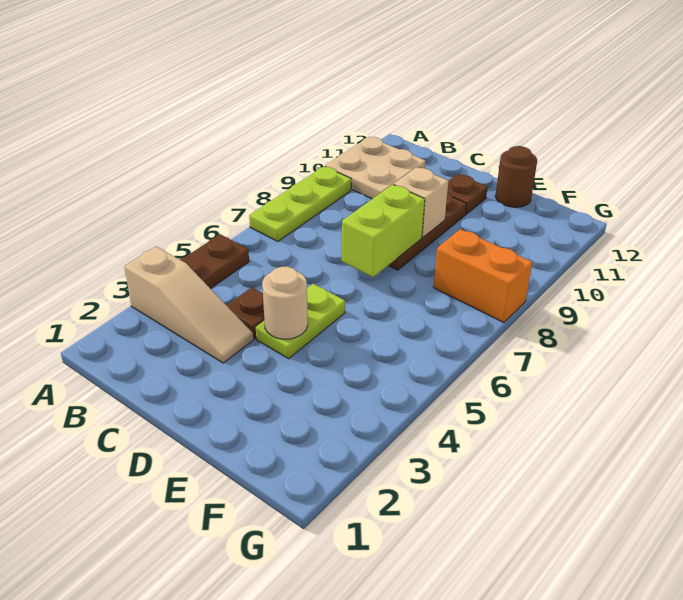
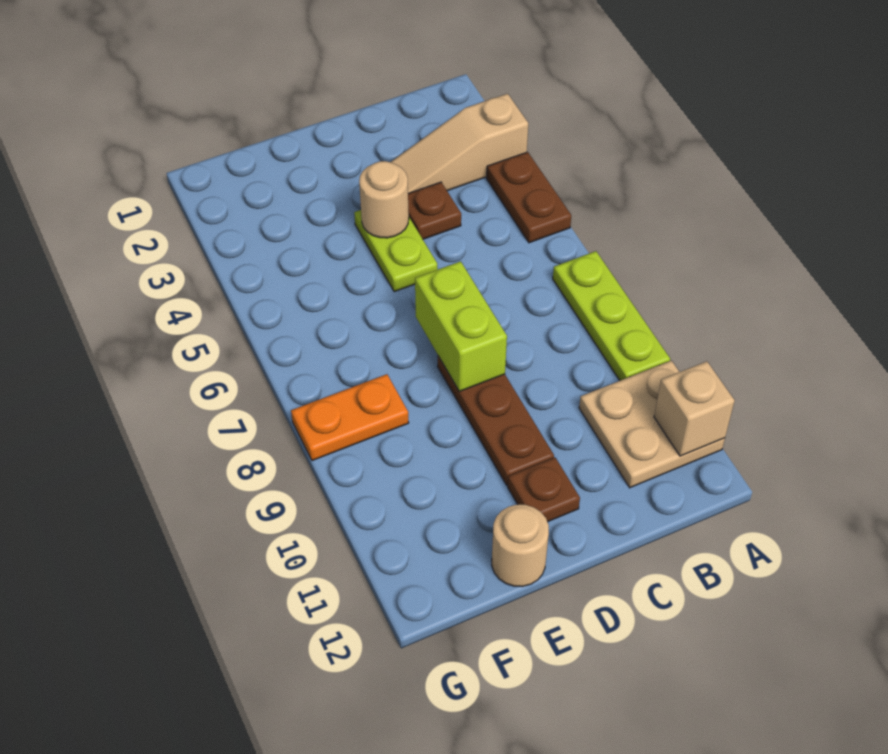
tan 1x1 brick [394,167,448,238] -> tan 1x1 brick moved to [654,361,735,456]
brown 1x1 round brick [495,146,537,207] -> tan 1x1 round brick [492,505,549,587]
orange 1x2 brick [433,229,532,322] -> orange 1x2 plate [291,374,409,461]

